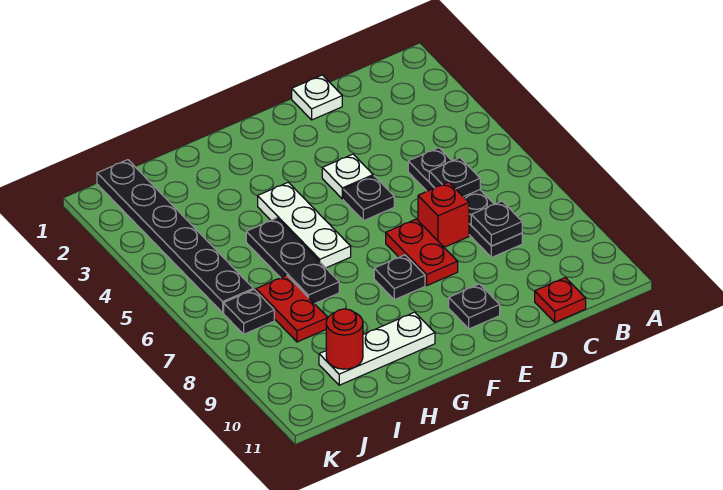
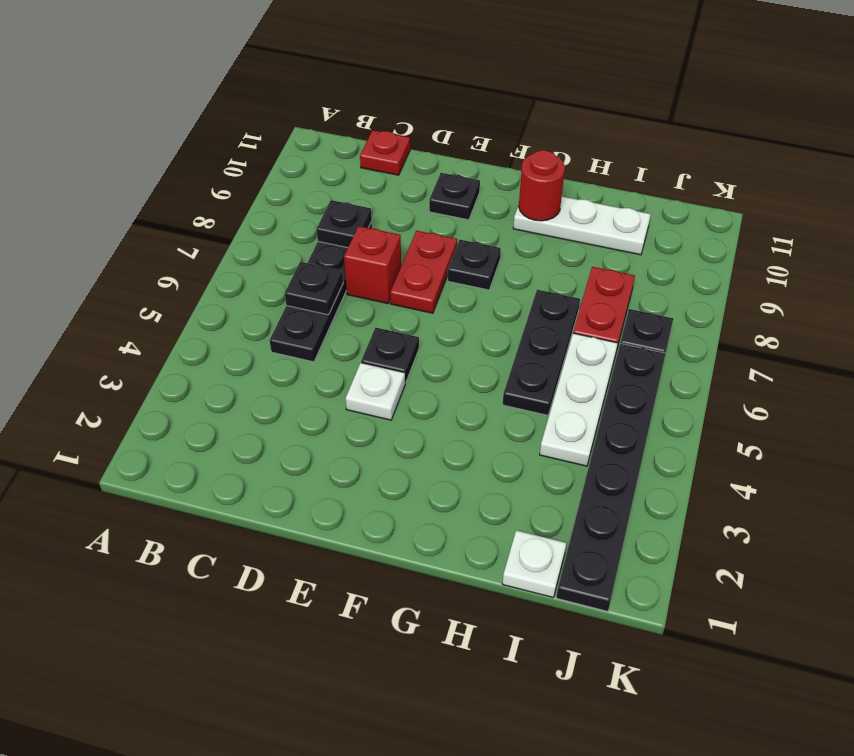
white 1x1 plate [292,75,342,120] -> white 1x1 plate moved to [502,530,566,597]
white 1x3 plate [258,182,351,268] -> white 1x3 plate moved to [540,333,618,466]
red 1x1 round brick [326,309,363,369] -> red 1x1 round brick moved to [519,150,565,221]

